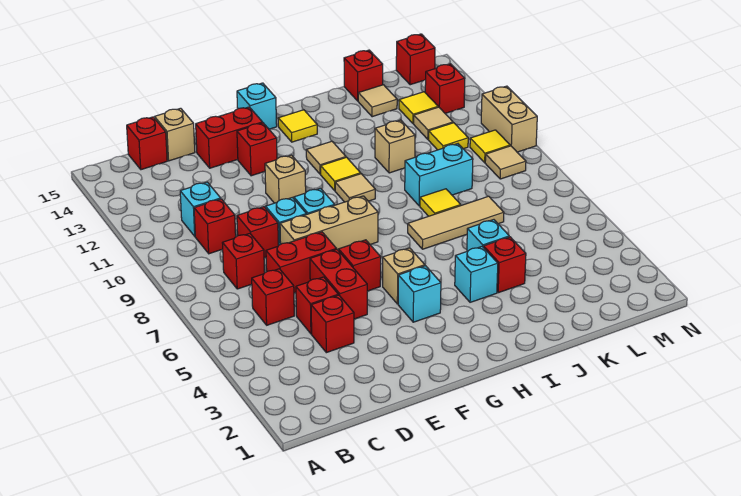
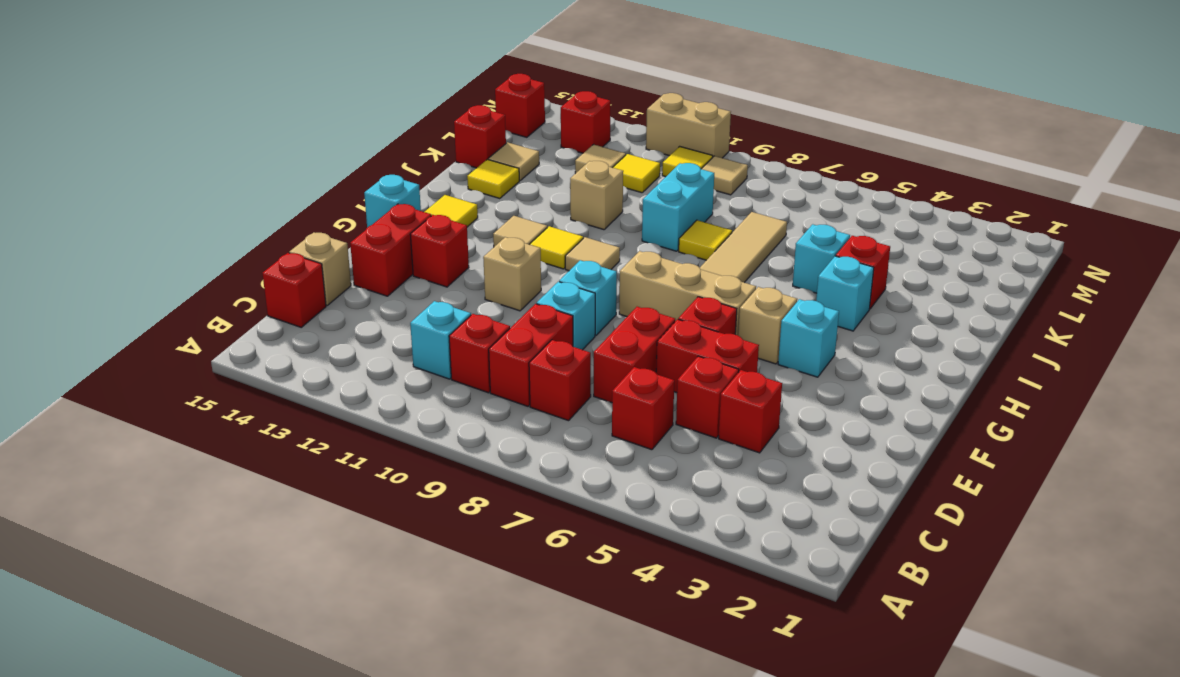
red 1x1 brick [237,207,279,258] -> red 1x2 brick [489,304,573,406]
tan 1x3 brick [280,196,378,251] -> tan 1x3 brick turned to [619,251,756,335]
yellow 1x1 tile [399,92,438,124] -> yellow 1x1 tile moved to [467,159,519,199]

